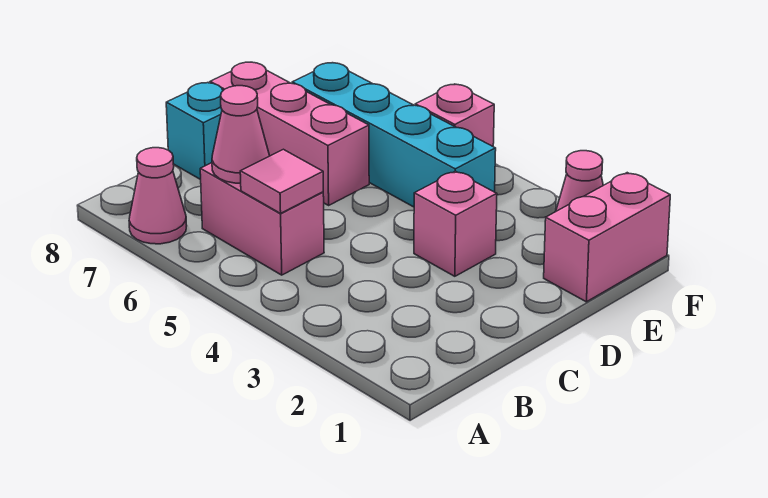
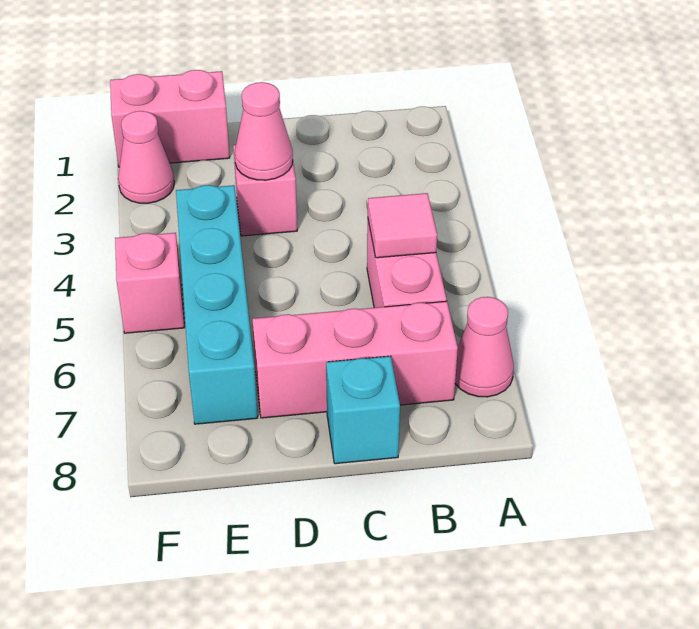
pink 1x1 cone [212,86,269,183] -> pink 1x1 cone moved to [235,82,293,180]
pink 1x3 brick [210,62,369,205] -> pink 1x3 brick turned to [252,301,458,418]

